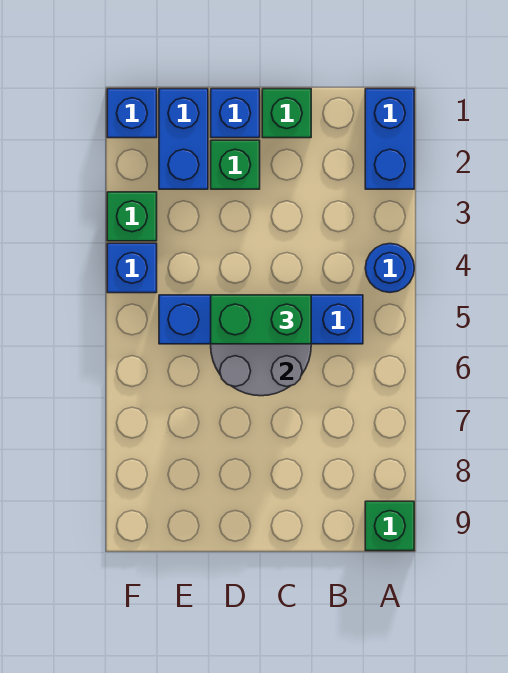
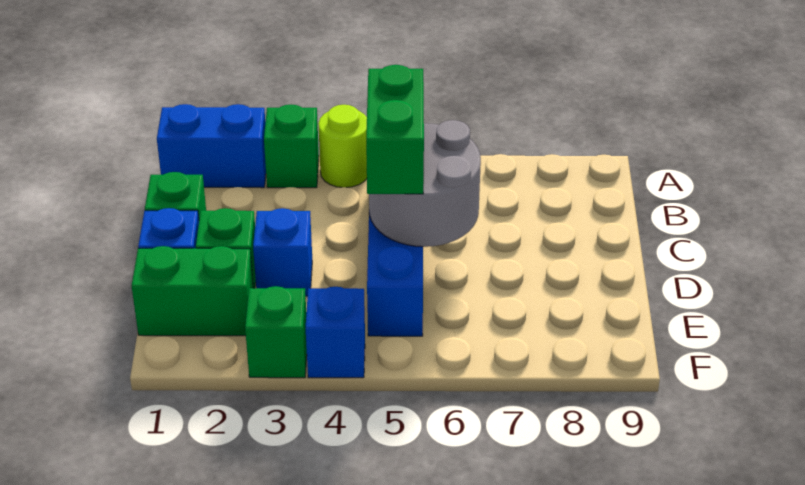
blue 1x1 round brick [365,244,414,292] -> lime 1x1 round brick [318,105,367,188]
green 1x1 brick [365,501,414,551] -> green 1x1 brick moved to [264,105,319,188]
blue 1x2 brick [159,89,208,189] -> green 1x2 brick [132,246,253,336]
blue 1x1 brick [107,89,157,138] -> blue 1x1 brick moved to [253,208,312,296]

